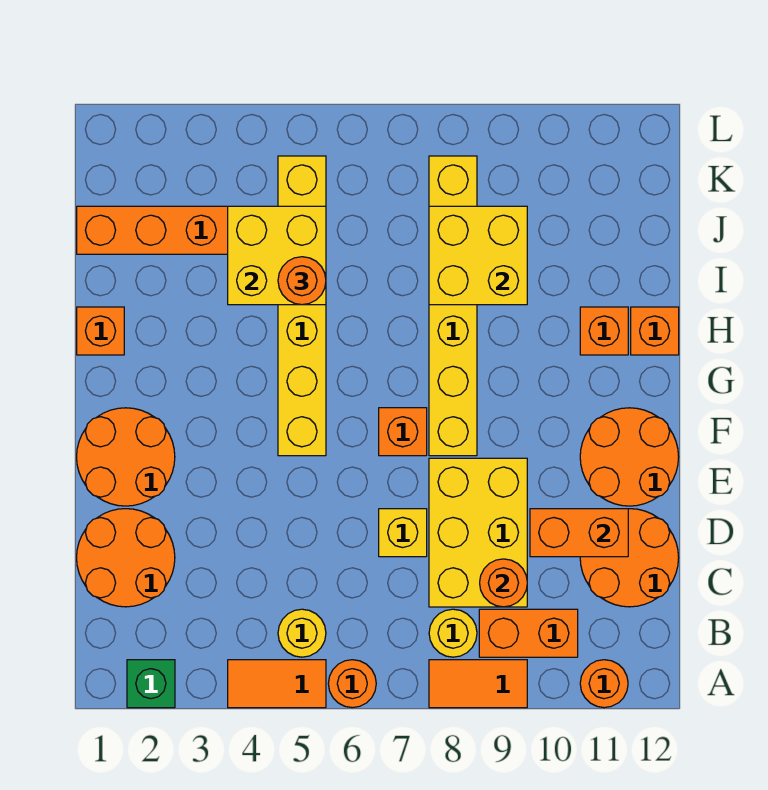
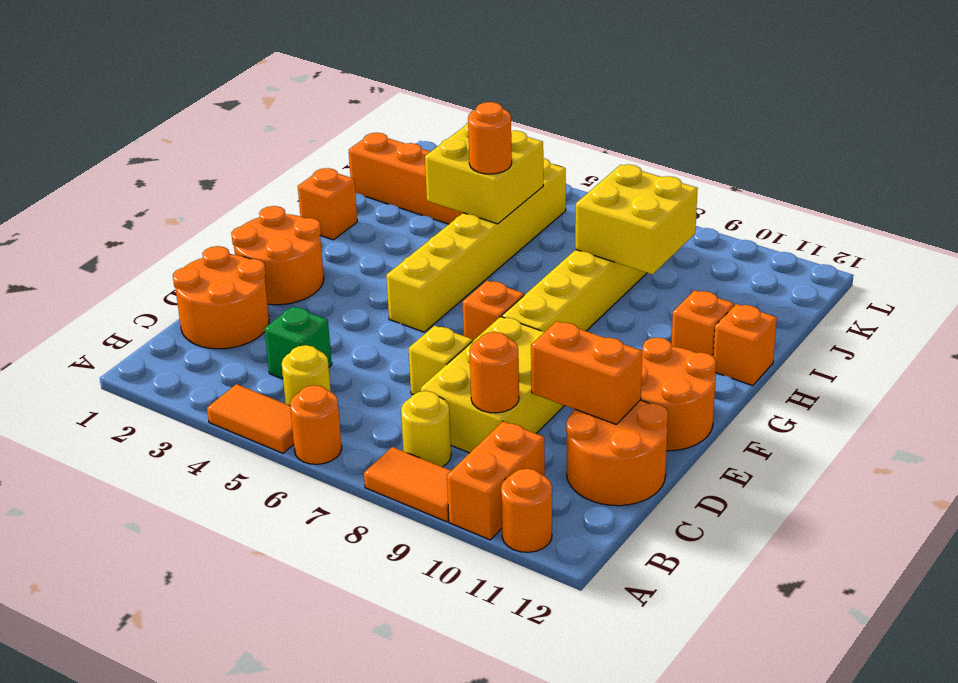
green 1x1 brick [127,660,175,708] -> green 1x1 brick moved to [264,306,332,379]
orange 1x2 brick [479,609,578,657] -> orange 1x2 brick turned to [447,421,545,540]

